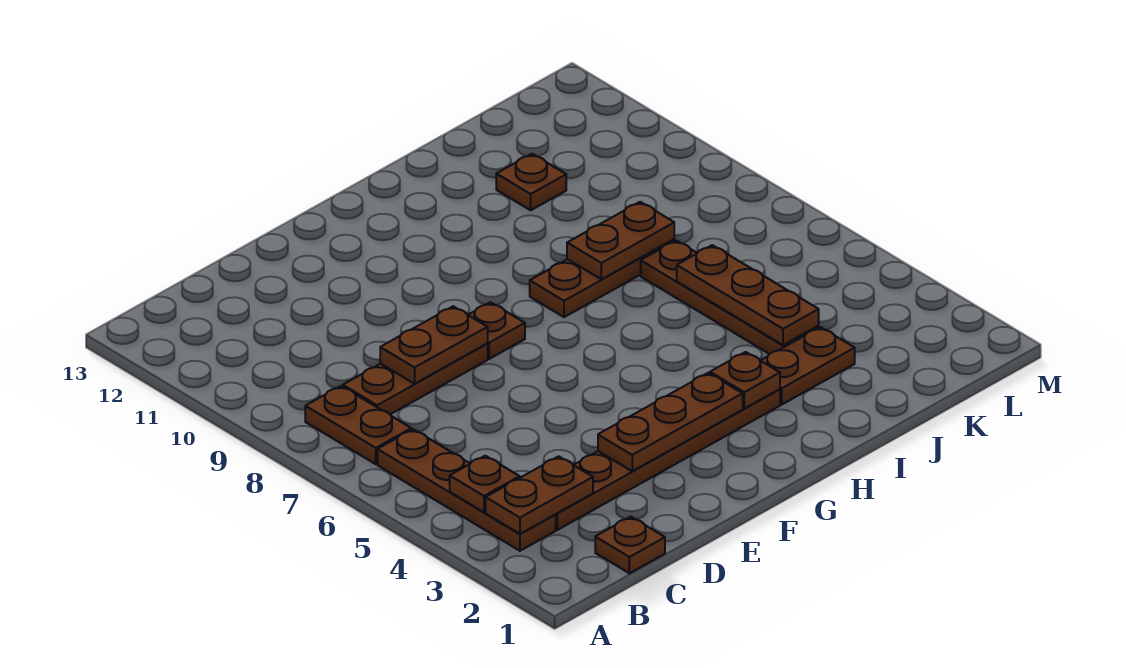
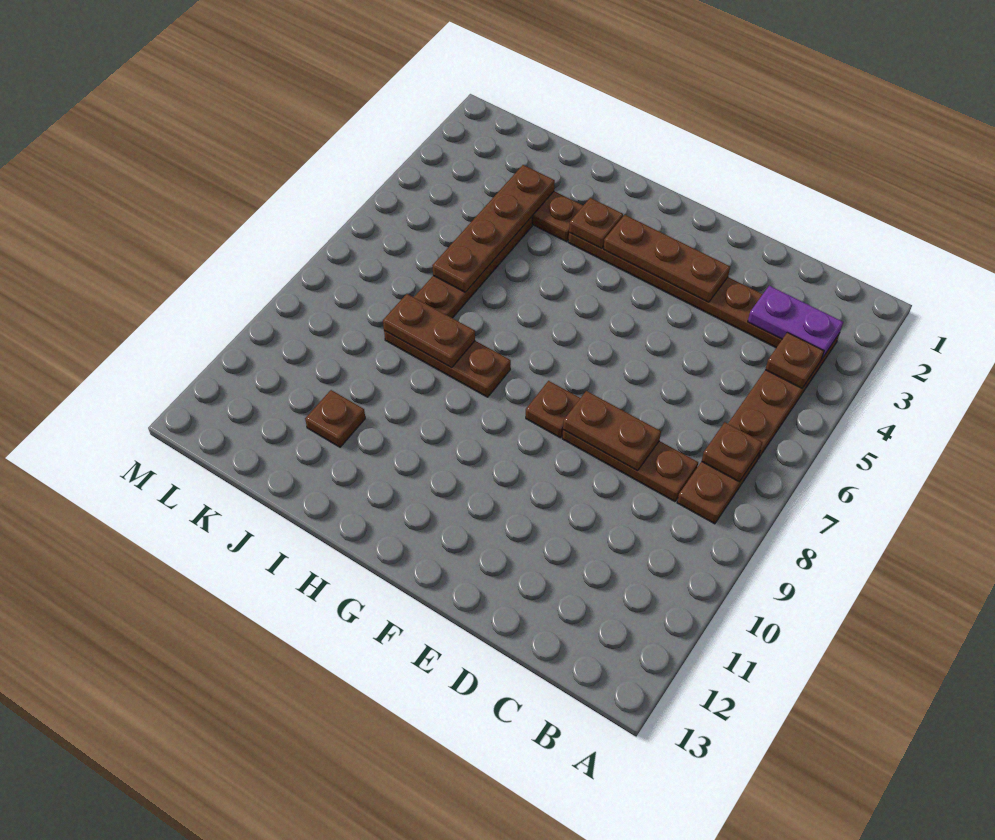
brown 1x2 plate [486,456,593,534] -> purple 1x2 plate [748,286,843,358]
brown 1x1 plate [595,517,665,573] -> brown 1x1 plate moved to [702,422,762,482]
brown 1x3 plate [677,245,819,345] -> brown 1x4 plate [432,165,555,292]

